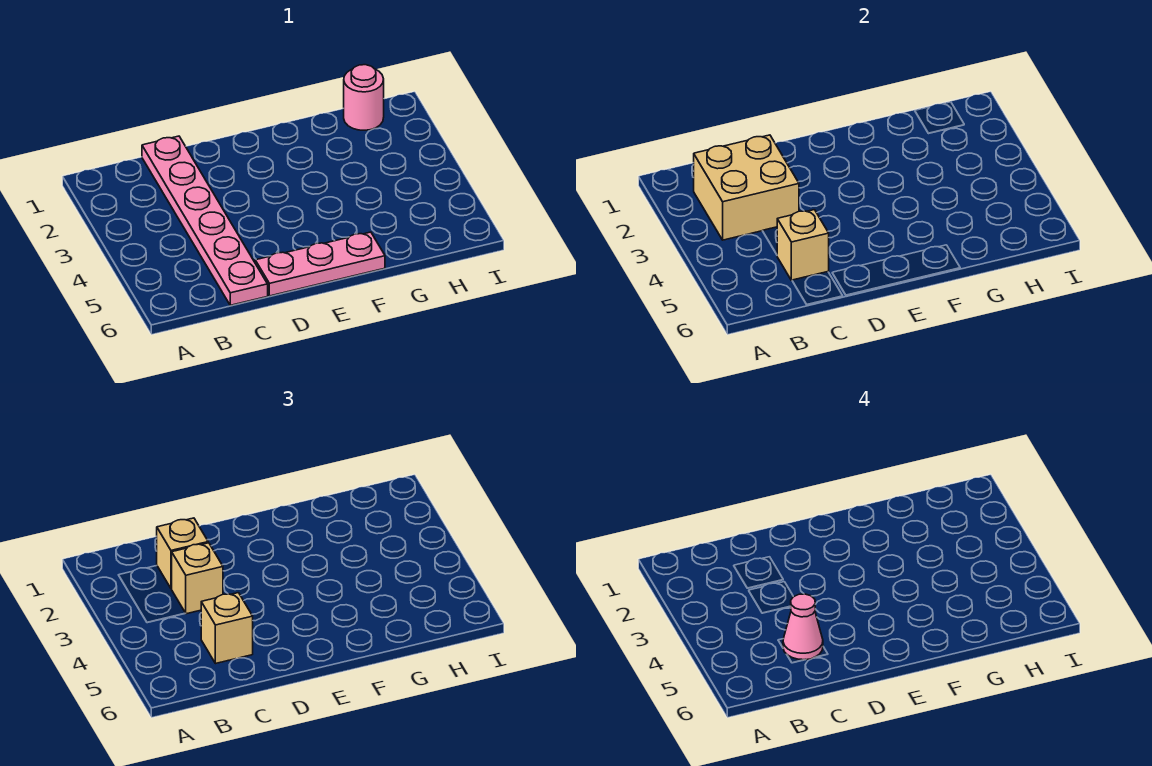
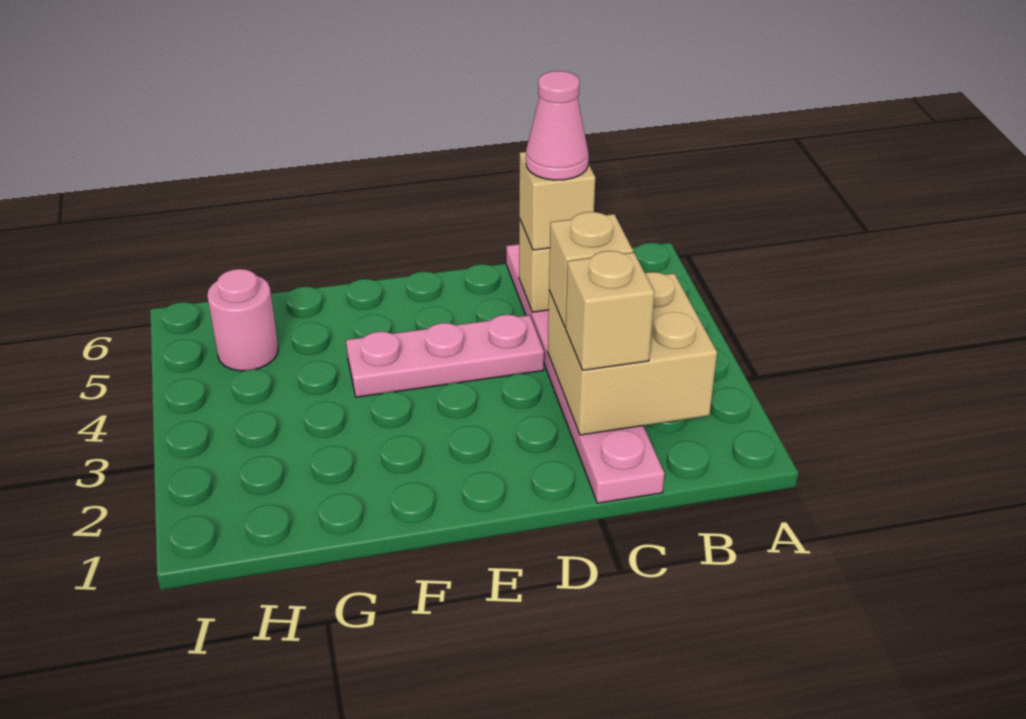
pink 1x3 plate [255,232,385,296] -> pink 1x3 plate moved to [346,315,544,397]
pink 1x1 round brick [344,65,384,130] -> pink 1x1 round brick moved to [207,269,278,371]

